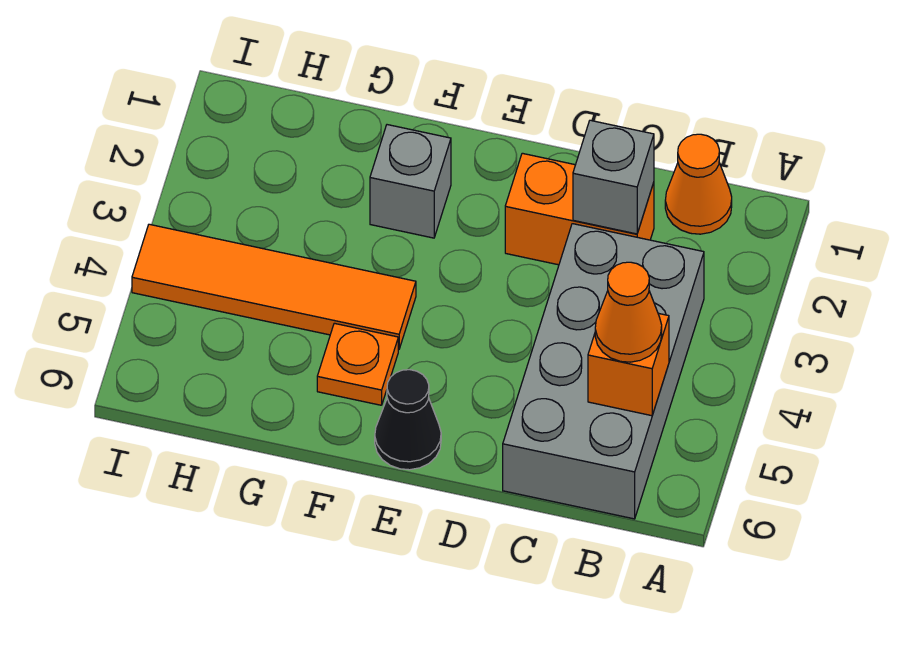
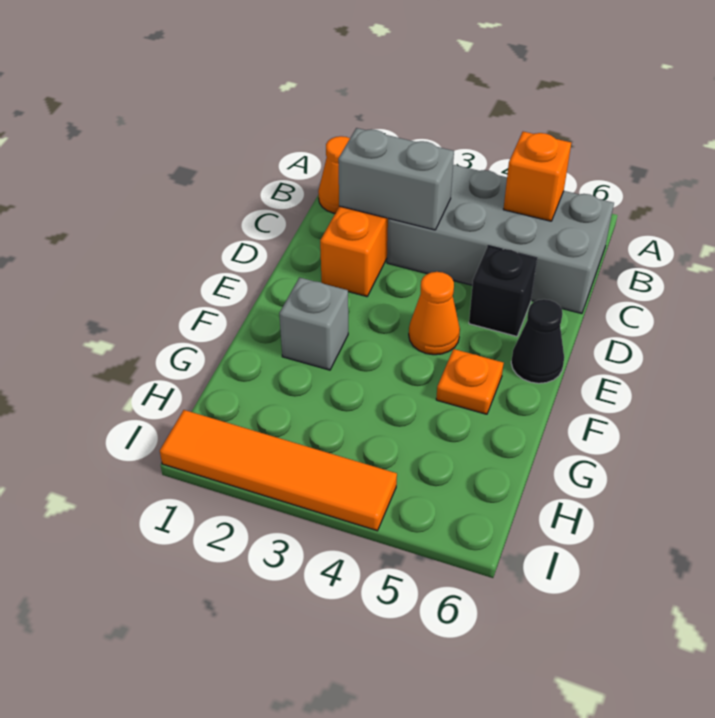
orange 1x1 cone [595,262,662,362] -> orange 1x1 cone moved to [409,272,460,355]
grey 1x1 brick [573,120,654,234] -> grey 1x2 brick [338,128,454,230]
none -> black 1x1 brick [469,246,537,336]
orange 1x4 tile [132,224,416,350] -> orange 1x4 tile turned to [160,410,397,531]

